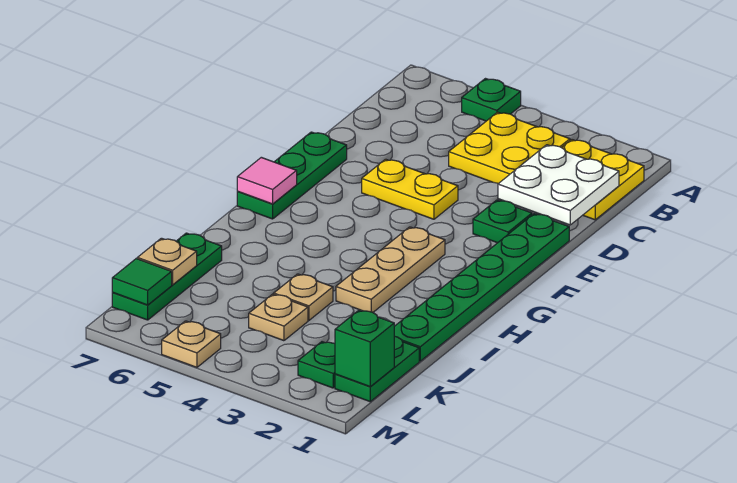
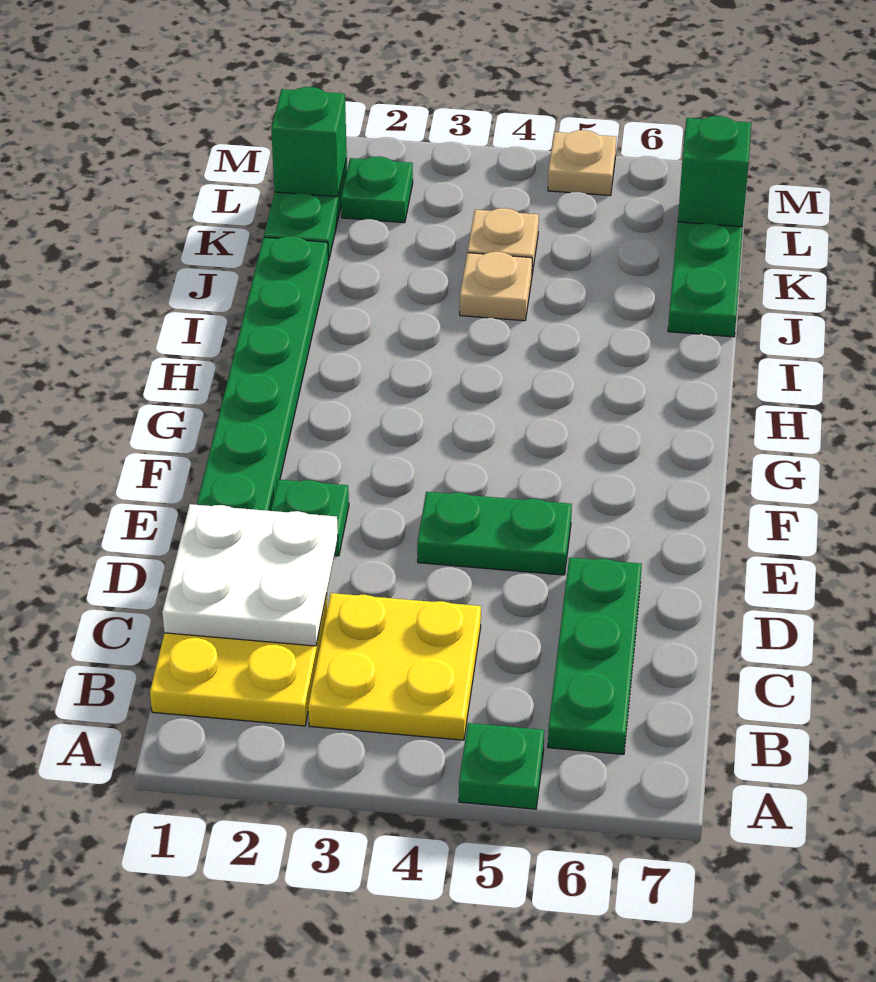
yellow 1x2 plate [362,159,458,219] -> green 1x2 plate [417,492,572,575]
green 1x3 plate [237,132,347,219] -> green 1x3 plate moved to [548,557,642,754]
tan 1x3 plate [336,227,445,312] -> none
pink 1x1 tile [237,157,297,204] -> none
tan 1x1 plate [137,238,197,285] -> none
green 1x1 tile [112,259,172,305] -> green 1x1 brick [678,116,751,227]

